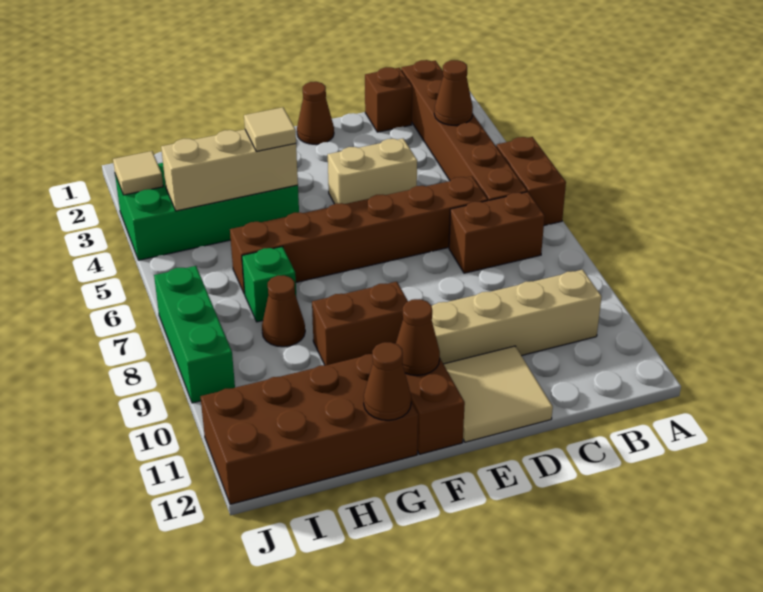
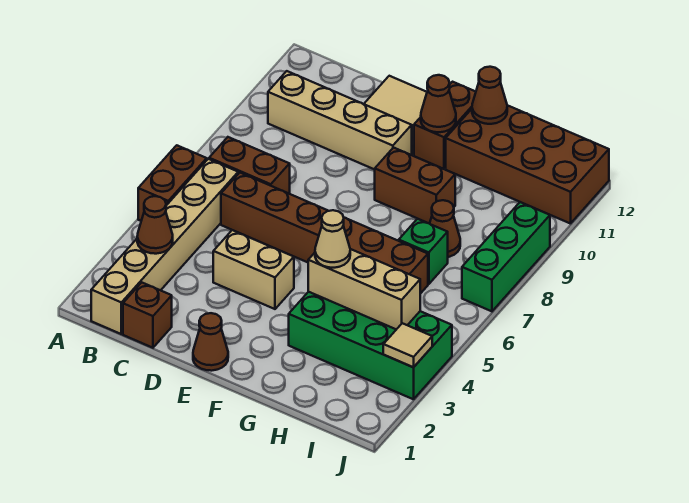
brown 1x6 brick [401,60,527,201] -> tan 1x6 brick [91,159,238,334]
tan 1x1 tile [244,107,296,151] -> tan 1x1 cone [315,210,350,268]

